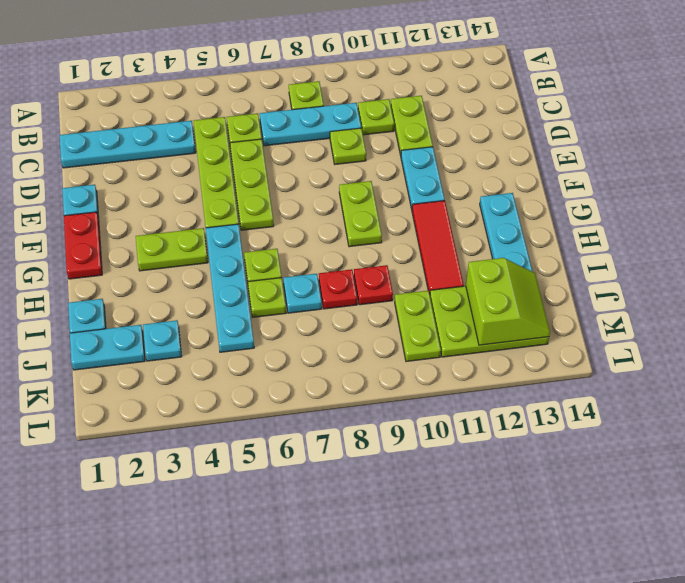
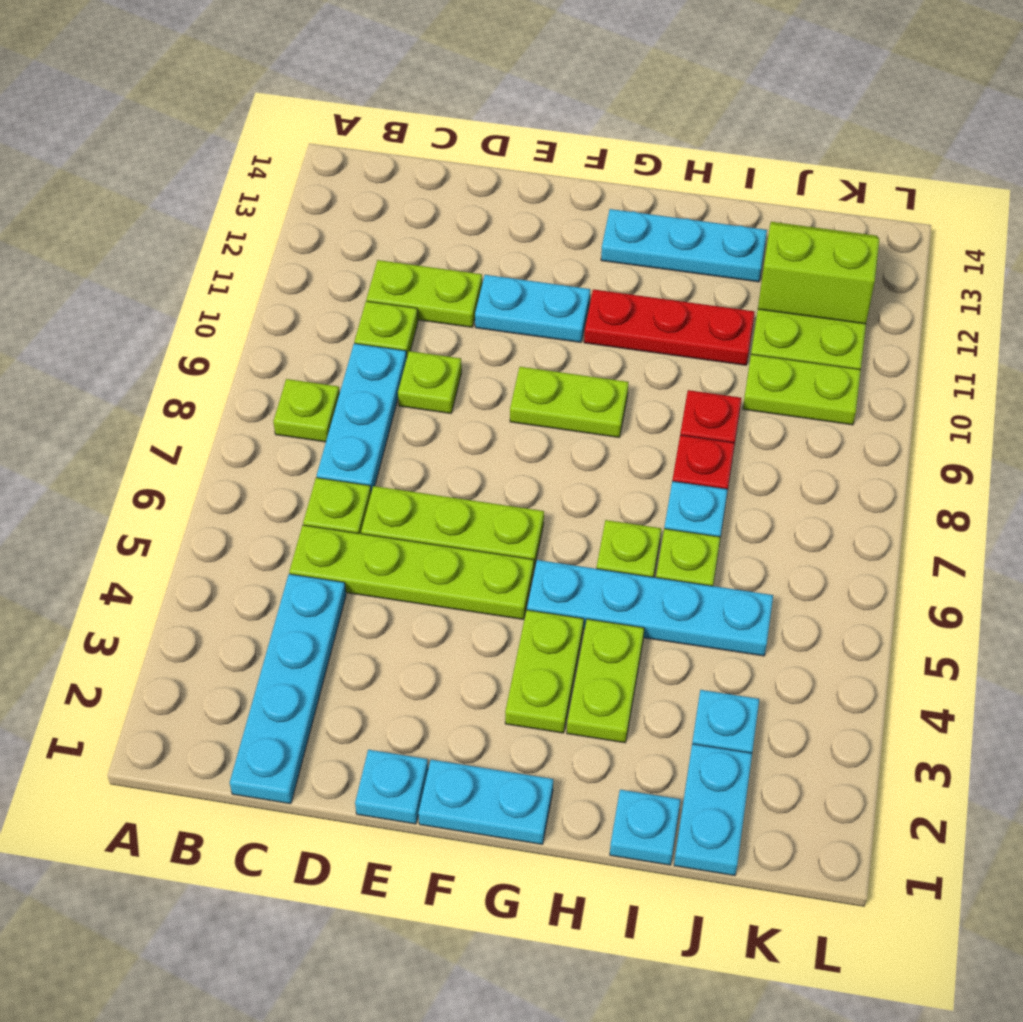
red 1x2 plate [64,212,102,279] -> cyan 1x2 plate [418,760,553,844]
red 1x3 tile [412,201,464,294] -> red 1x3 plate [584,289,755,365]
none -> lime 1x2 plate [567,619,644,743]

